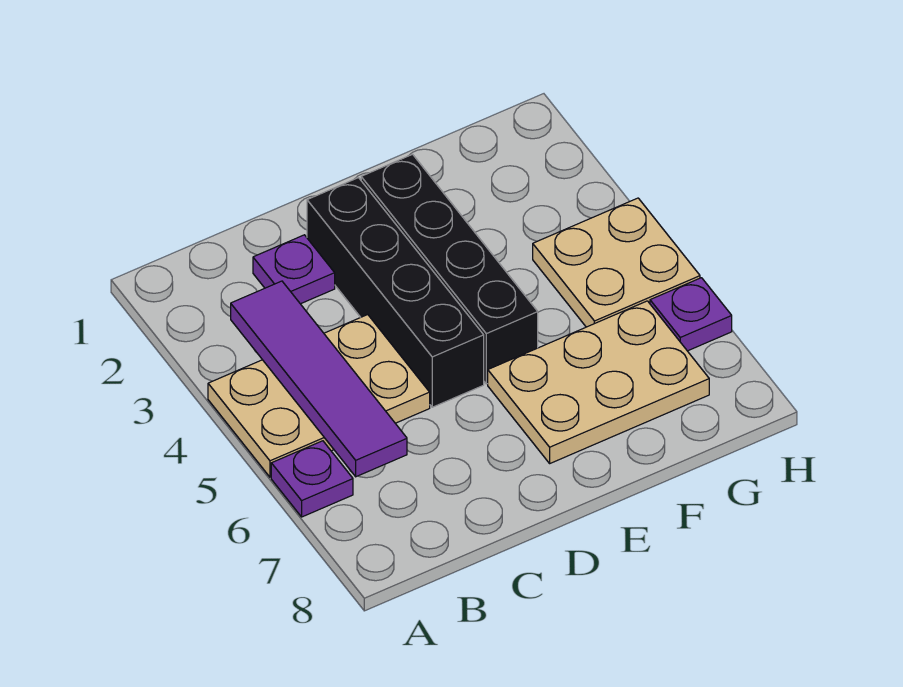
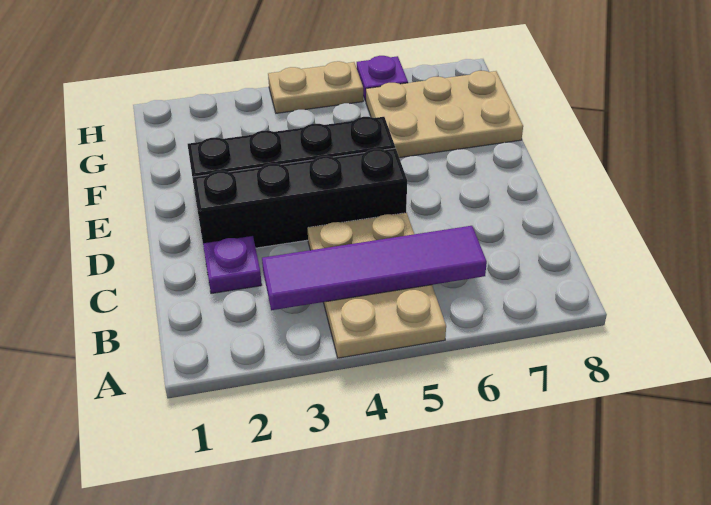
purple 1x1 plate [271,441,353,517] -> none
tan 2x3 plate [488,301,709,463] -> tan 2x3 plate turned to [366,71,523,158]
tan 2x2 plate [533,198,700,327] -> tan 1x2 plate [268,61,363,113]

